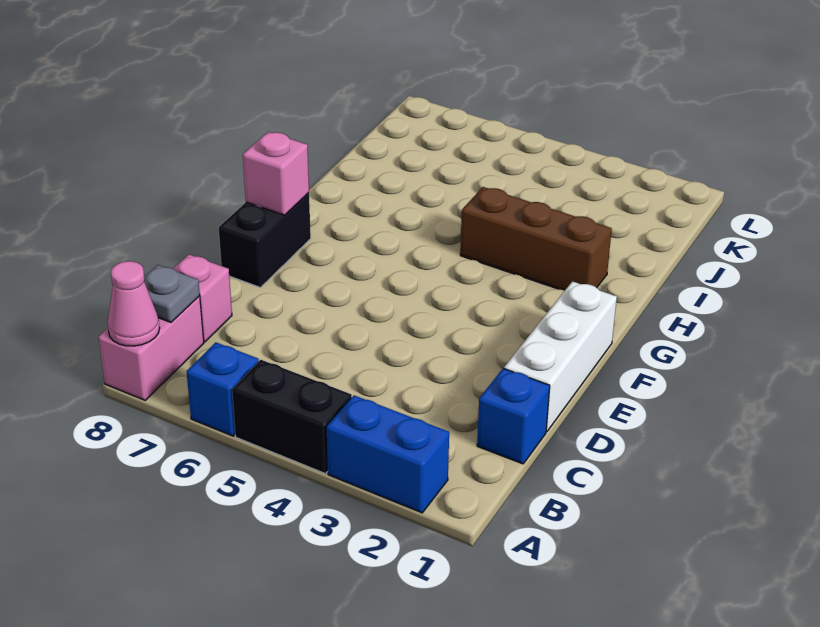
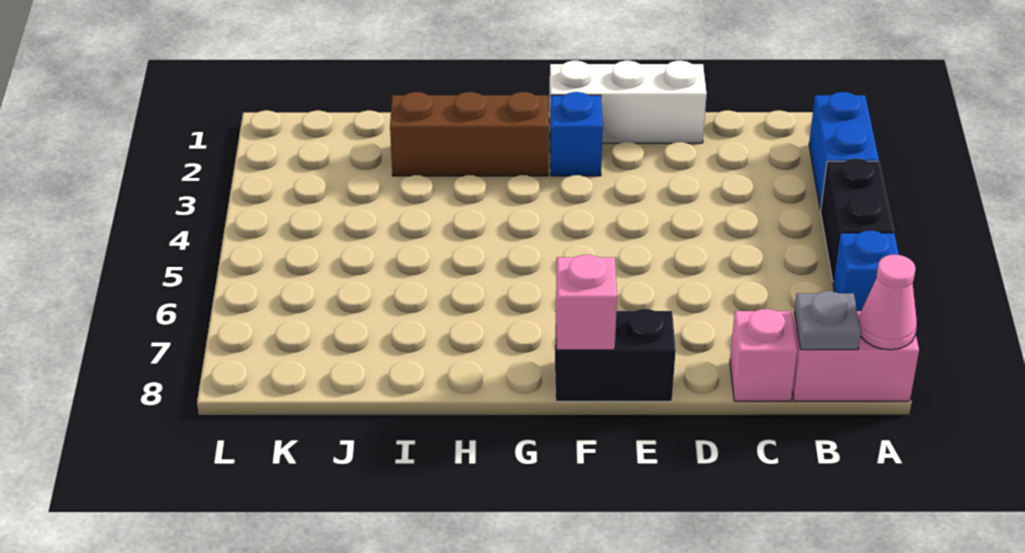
blue 1x1 brick [477,368,550,464] -> blue 1x1 brick moved to [550,92,603,176]
brown 1x3 brick [460,187,612,291] -> brown 1x3 brick turned to [390,92,549,176]

